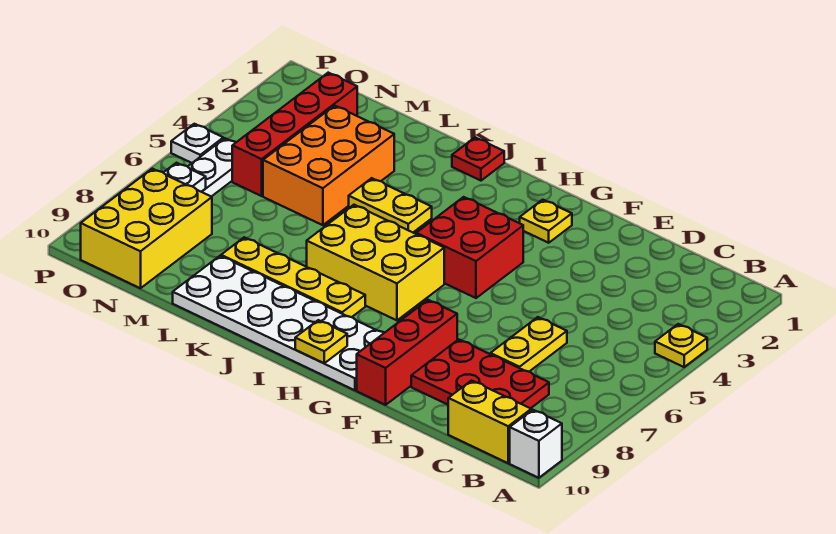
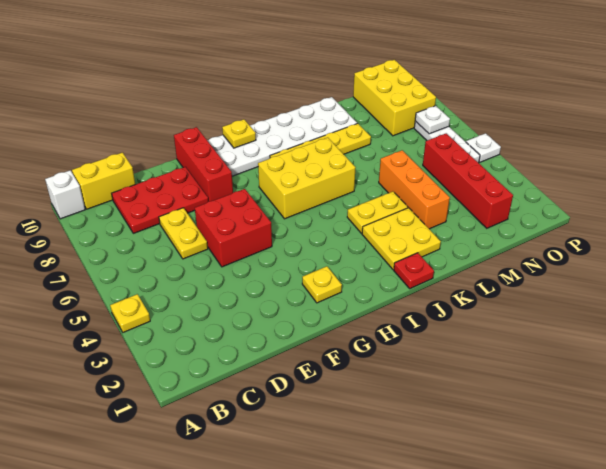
red 2x2 brick [416,197,523,298] -> red 2x2 brick moved to [195,189,272,267]
none -> yellow 2x2 plate [362,208,441,270]
orange 2x3 brick [263,106,394,225] -> orange 1x3 brick [379,150,450,229]

